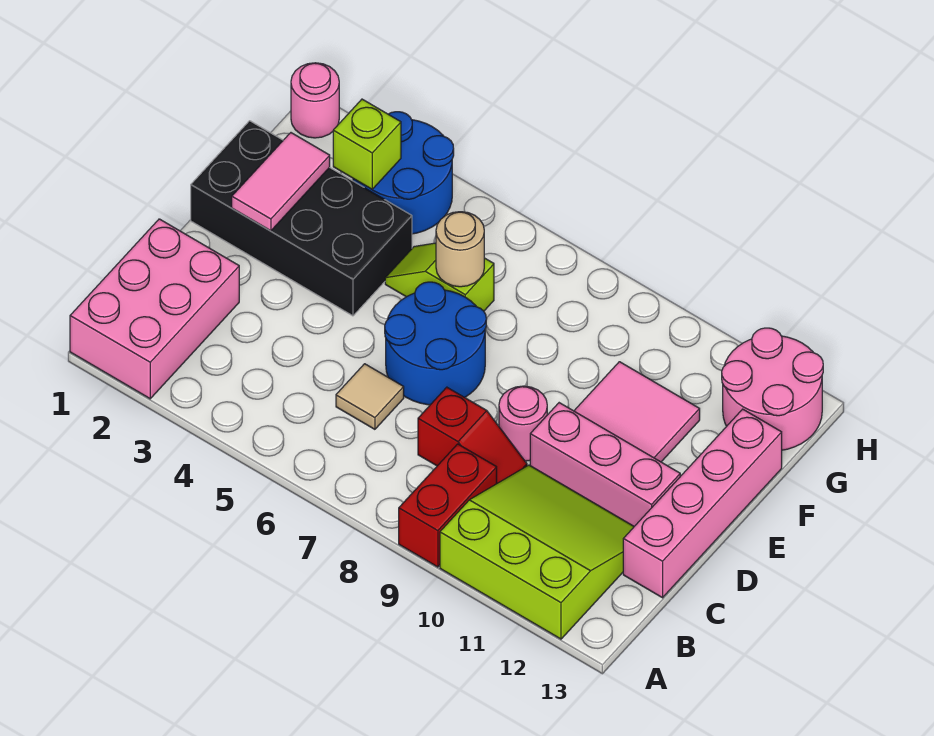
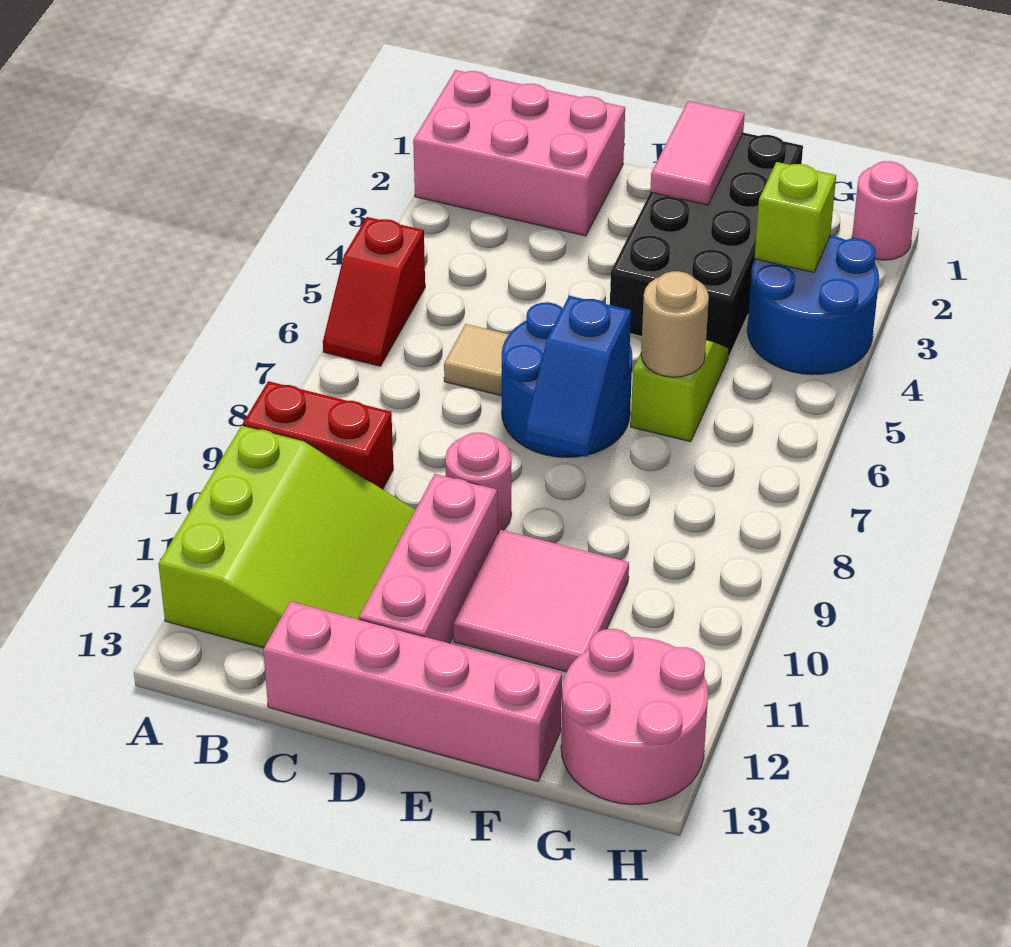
red 1x2 slope [418,387,527,483] -> red 1x2 slope moved to [323,217,425,366]
pink 1x2 tile [232,133,330,231] -> pink 1x2 tile turned to [650,101,745,205]
none -> blue 1x2 slope [525,296,631,457]

